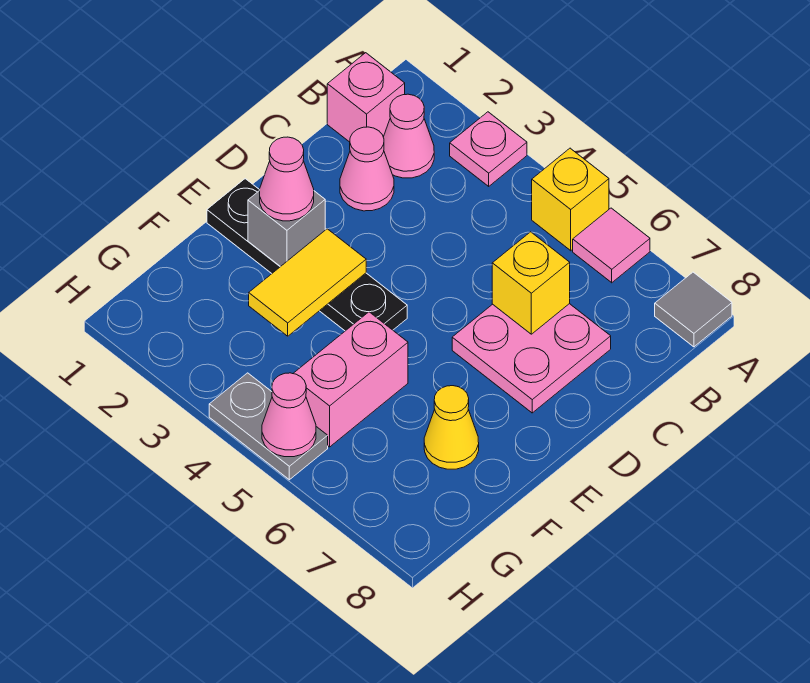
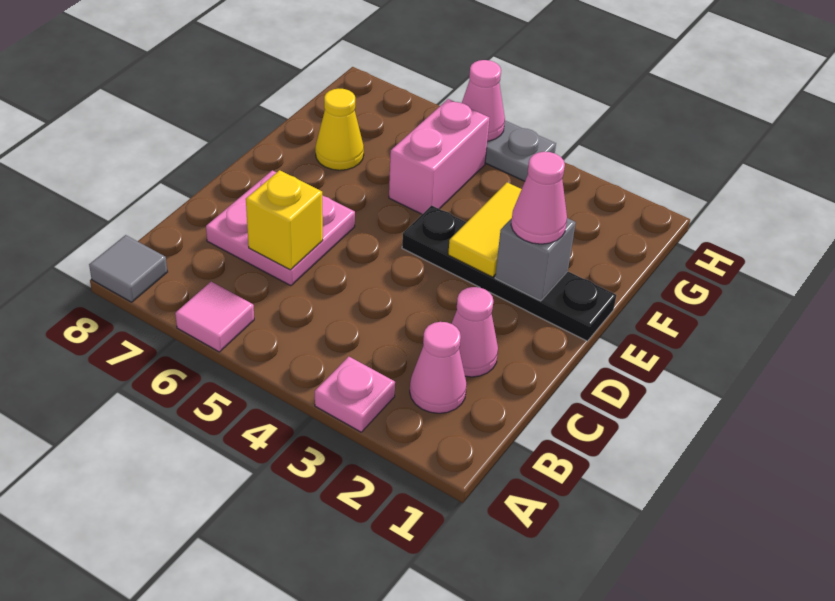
yellow 1x1 brick [532,148,609,251] -> none
pink 1x1 brick [327,53,405,142] -> none

